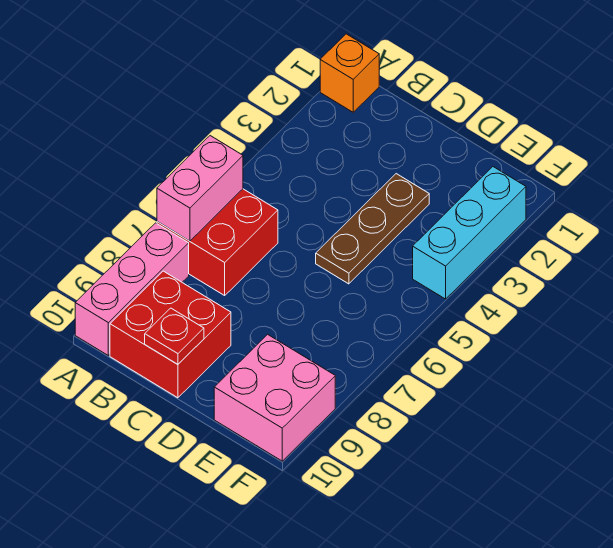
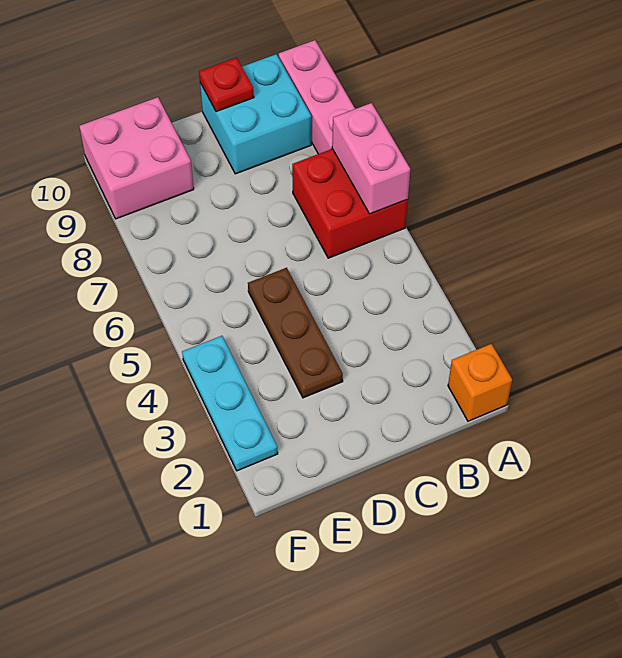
red 2x2 brick [110,271,231,398] -> cyan 2x2 brick [200,54,311,174]
cyan 1x3 brick [413,167,526,299] -> cyan 1x3 plate [182,336,278,471]

